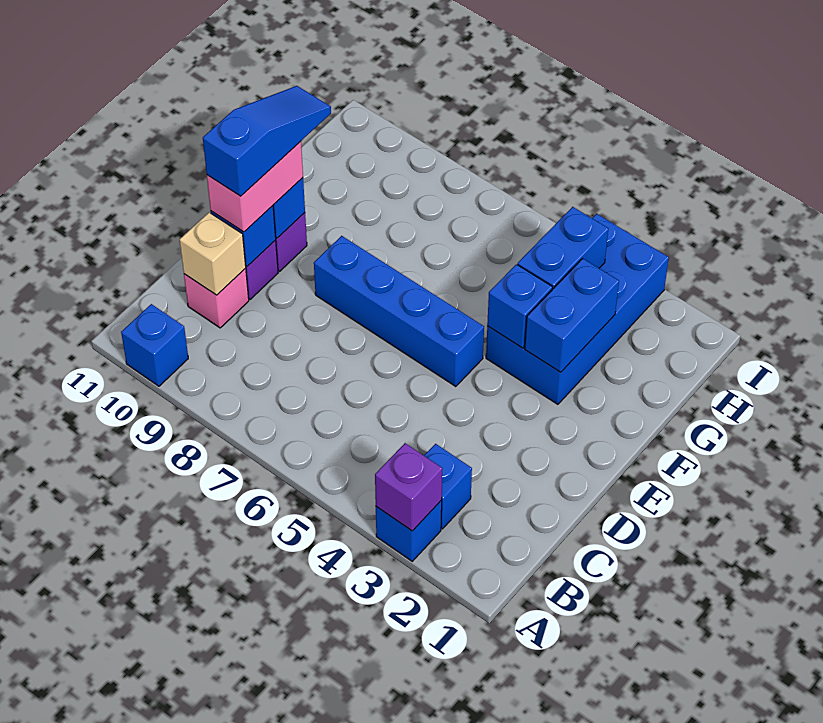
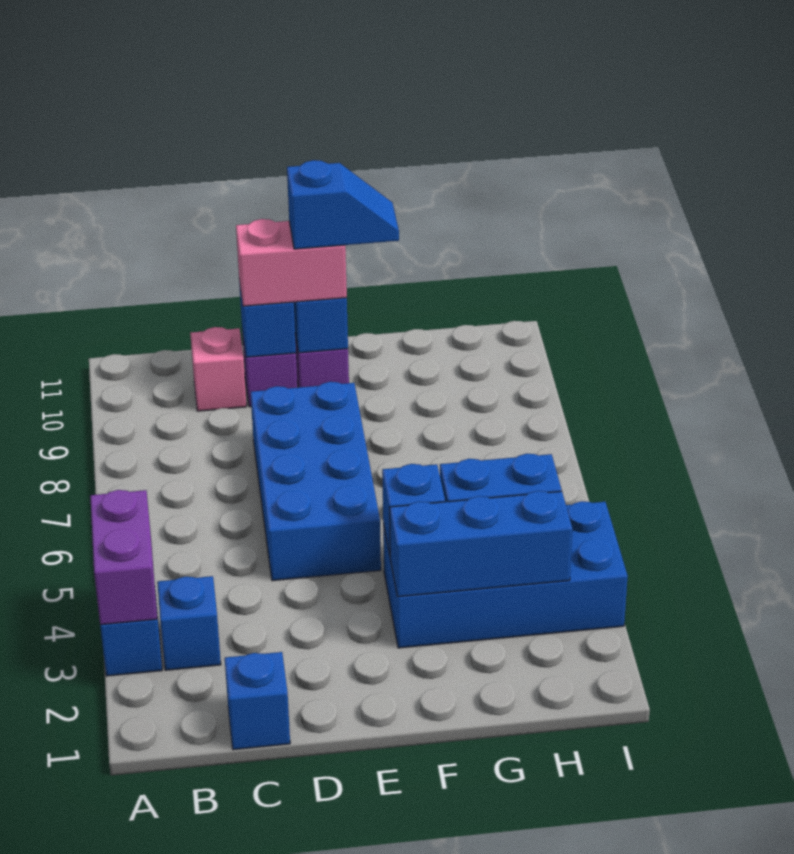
purple 1x1 brick [375,443,442,531] -> purple 1x2 brick [90,490,157,625]
blue 1x1 brick [121,304,188,386] -> blue 1x1 brick moved to [225,652,290,750]
tan 1x1 brick [180,212,246,295] -> none
blue 1x3 slope [203,86,331,196] -> blue 1x2 slope [287,160,399,249]
blue 1x4 brick [314,236,484,387] -> blue 2x4 brick [251,382,381,581]
blue 1x2 brick [525,258,619,372] -> blue 1x3 brick [390,491,572,597]

